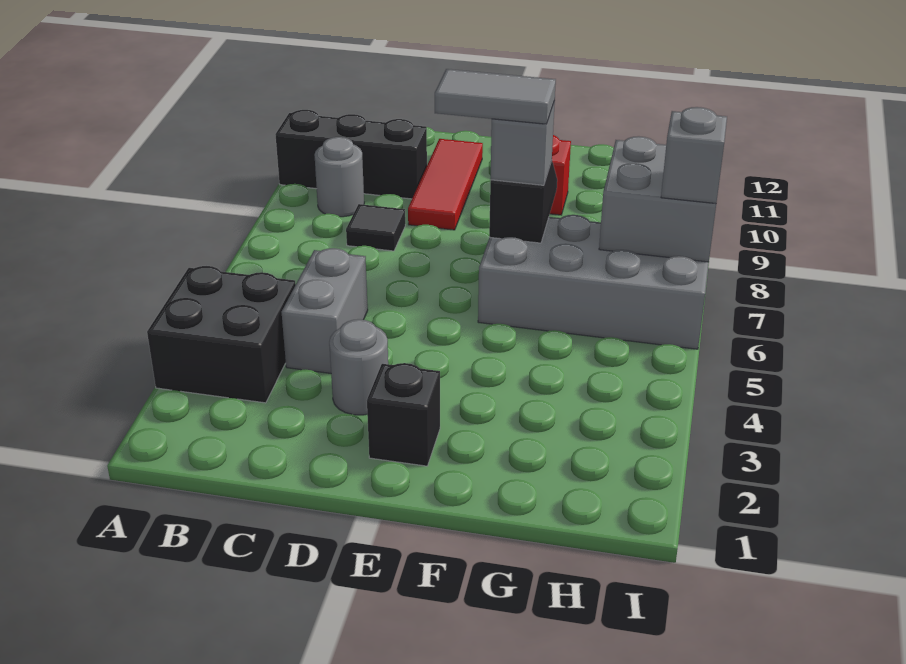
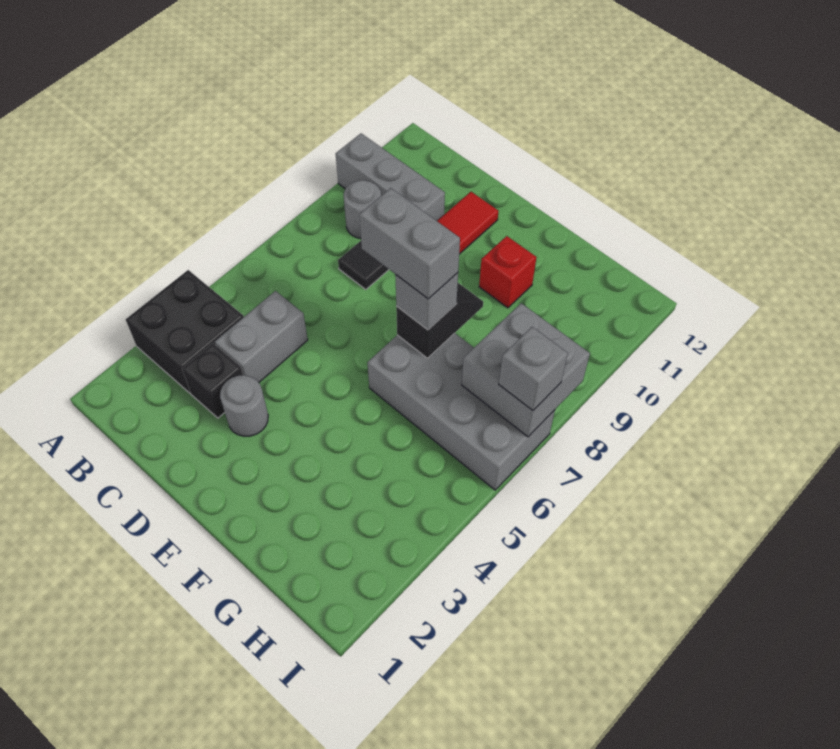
black 1x3 brick [275,110,427,199] -> grey 1x3 brick [336,133,445,221]
black 1x1 brick [367,363,440,466] -> black 1x1 brick moved to [182,343,243,418]
grey 1x2 tile [435,69,556,124] -> grey 1x2 brick [359,188,460,299]

